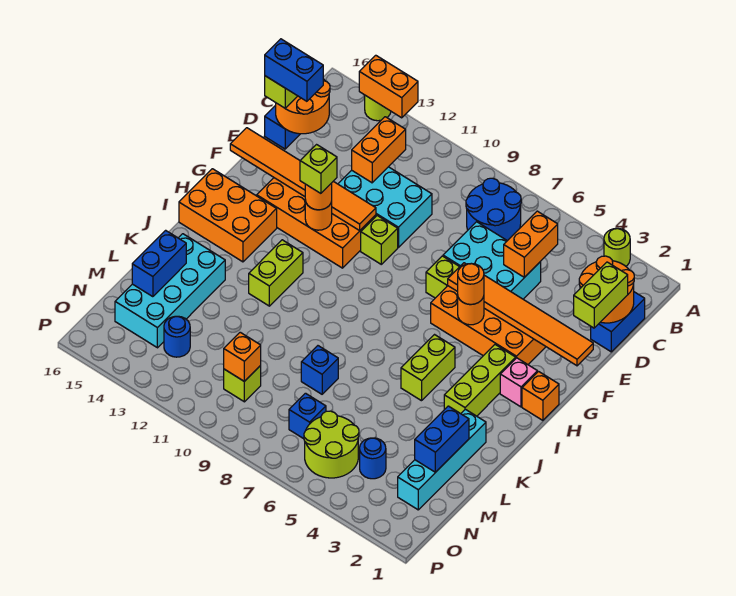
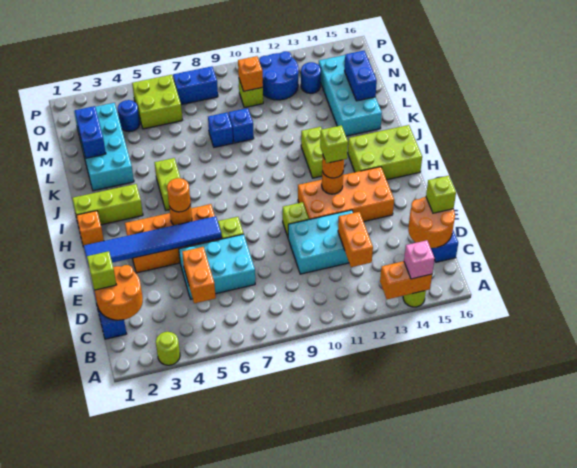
blue 2x2 round brick [466,178,521,241] -> blue 2x2 round brick moved to [259,51,298,100]
lime 1x2 brick [574,262,628,328] -> lime 1x1 brick [87,251,116,290]
blue 1x2 brick [265,39,323,101] -> blue 1x2 brick moved to [173,66,218,105]
orange 1x6 tile [448,263,593,366] -> blue 1x6 tile [84,216,222,267]
orange 1x6 tile [230,128,376,230] -> none
pink 1x1 brick [500,358,537,407] -> pink 1x1 brick moved to [404,240,435,279]
lime 1x3 brick [444,345,516,416] -> lime 1x3 brick turned to [72,184,143,225]
orange 2x3 brick [179,169,277,262] -> lime 2x3 brick [348,125,422,180]
cyan 1x4 brick [398,409,486,510] -> cyan 2x4 brick [74,103,134,191]
lime 2x2 round brick [304,411,359,478] -> lime 2x2 brick [132,75,182,129]
blue 1x1 brick [289,393,326,439] -> blue 1x1 brick moved to [228,108,254,143]

